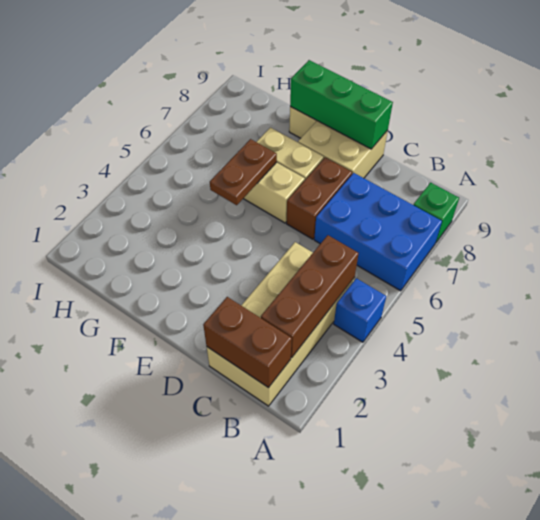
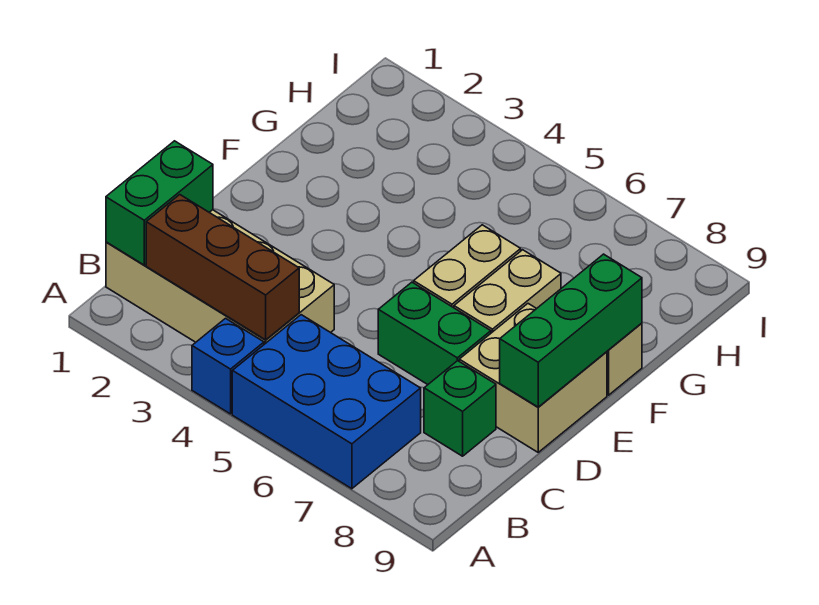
blue 2x3 brick [314,173,442,291] -> blue 2x3 brick turned to [232,315,421,489]
green 1x1 brick [414,183,459,242] -> green 1x1 brick moved to [424,361,496,456]
brown 1x2 brick [203,297,292,388] -> green 1x2 brick [106,141,213,265]
brown 1x2 brick [287,157,352,239] -> green 1x2 brick [378,282,491,385]
brown 1x2 plate [210,139,277,205] -> none

